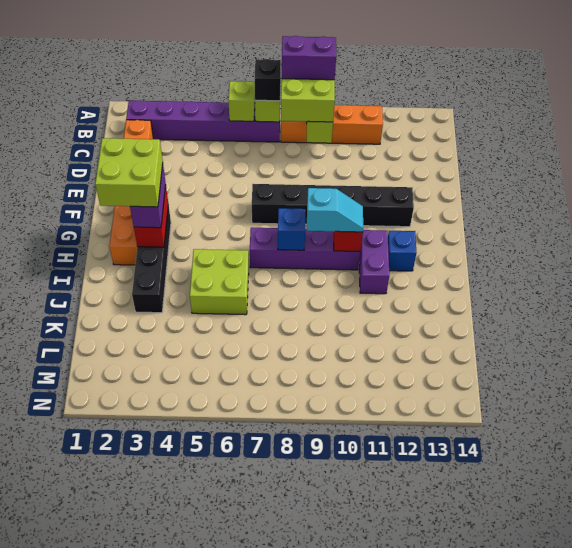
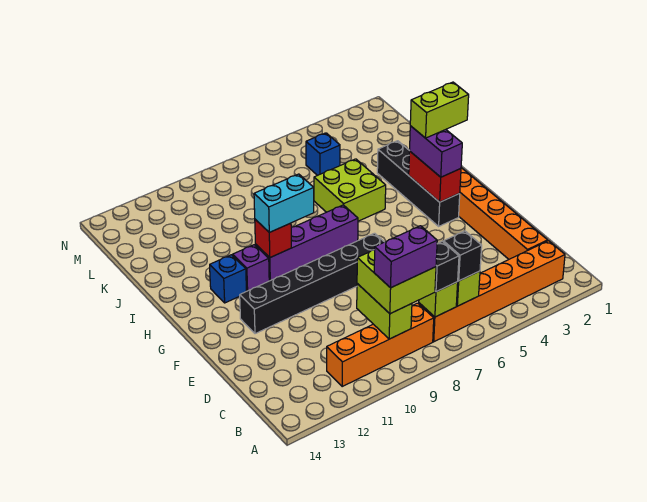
purple 1x6 brick [126,100,280,142] -> orange 1x6 brick [419,241,565,342]
none -> black 1x1 brick [444,231,482,281]
lime 2x2 brick [95,138,163,207] -> lime 1x2 brick [410,82,469,138]
blue 1x1 brick [278,208,306,250] -> blue 1x1 brick moved to [306,133,340,176]
cyan 1x2 slope [307,188,363,232] -> cyan 1x2 brick [254,174,314,232]
purple 1x2 brick [359,230,390,294] -> purple 1x1 brick [233,245,269,291]

